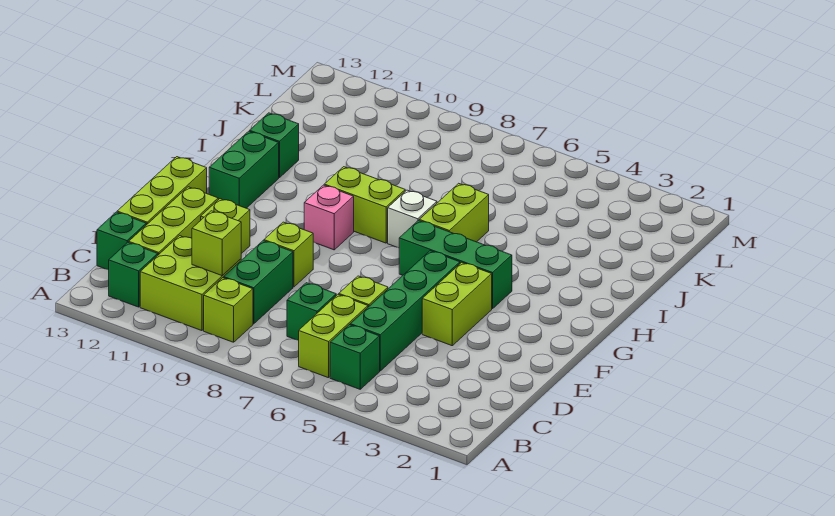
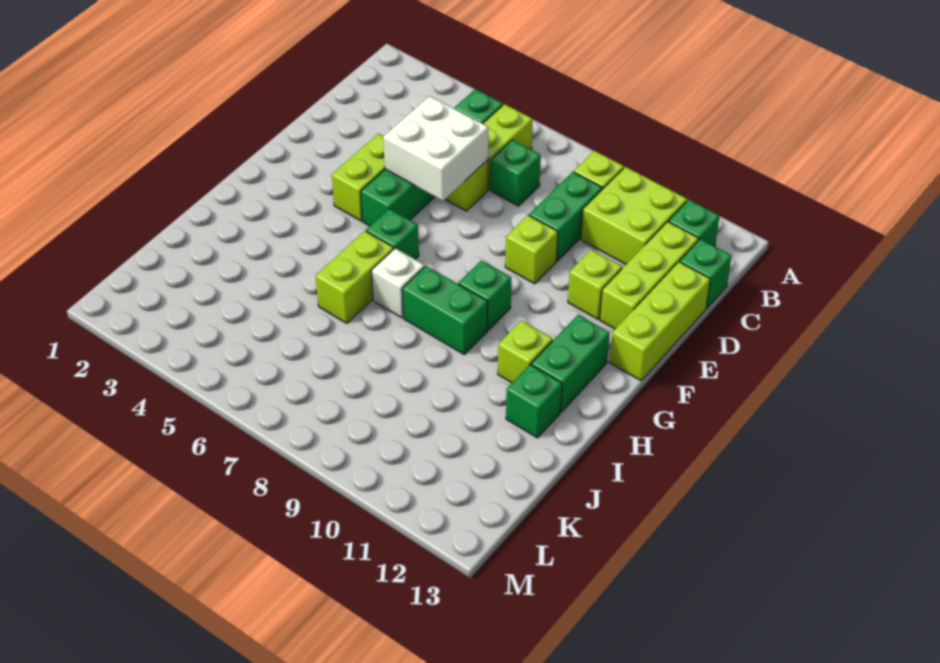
lime 1x1 brick [192,211,241,276] -> lime 1x1 brick moved to [498,321,553,383]
none -> white 2x2 brick [383,96,489,201]
green 1x3 brick [399,221,512,309] -> green 1x1 brick [366,209,419,259]
pink 1x1 brick [304,185,354,250] -> green 1x1 brick [458,260,511,330]
lime 1x2 brick [324,167,405,243] -> green 1x2 brick [402,266,488,354]

